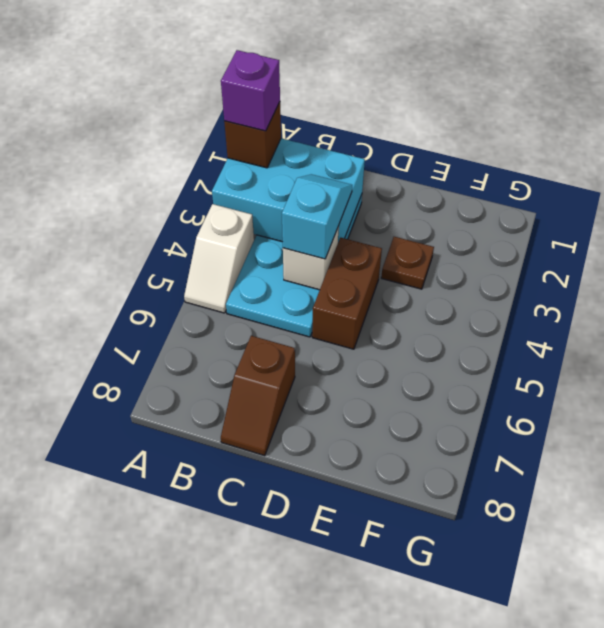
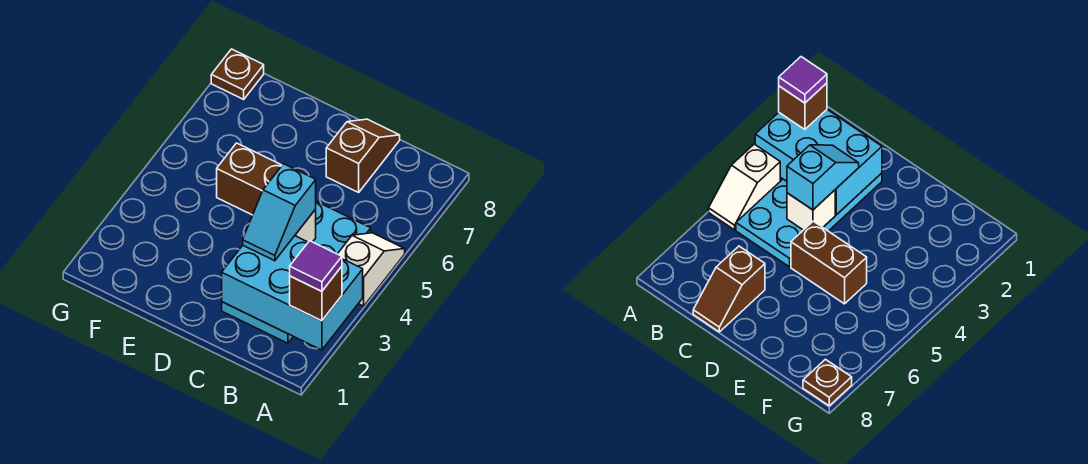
purple 1x1 brick [221,50,280,131] -> purple 1x1 tile [290,241,342,291]
brown 1x2 brick [312,238,382,349] -> brown 1x2 brick turned to [217,143,282,215]
brown 1x1 plate [381,237,434,289] -> brown 1x1 plate moved to [211,49,264,99]

